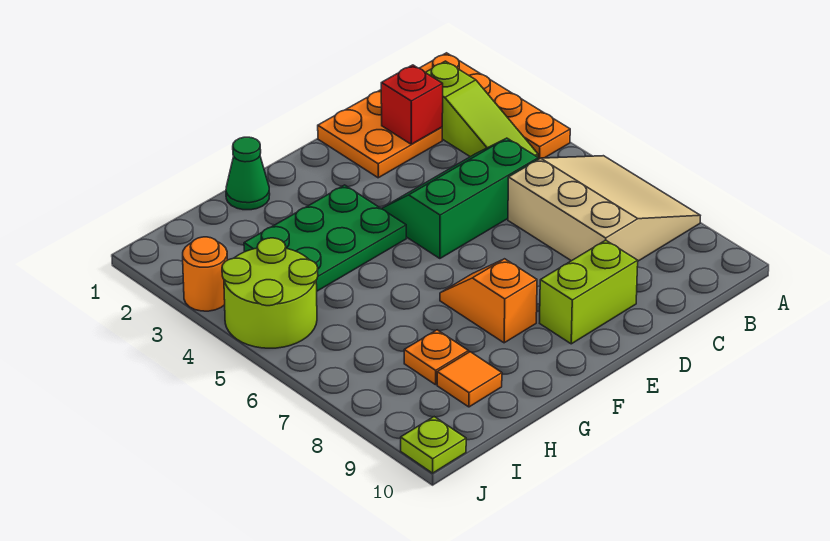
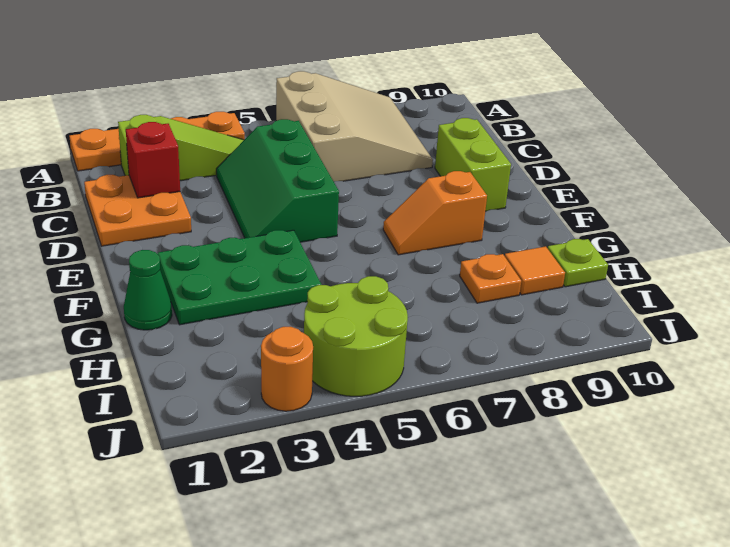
tan 3x3 slope [508,156,700,261] -> tan 3x3 slope turned to [276,71,433,181]
green 2x3 plate [244,185,406,291] -> green 2x3 plate turned to [158,230,321,325]
lime 1x1 plate [401,417,466,473] -> lime 1x1 plate moved to [548,239,608,287]

